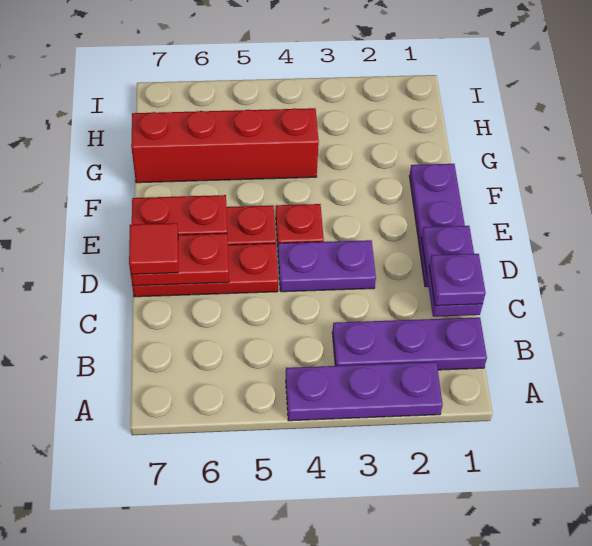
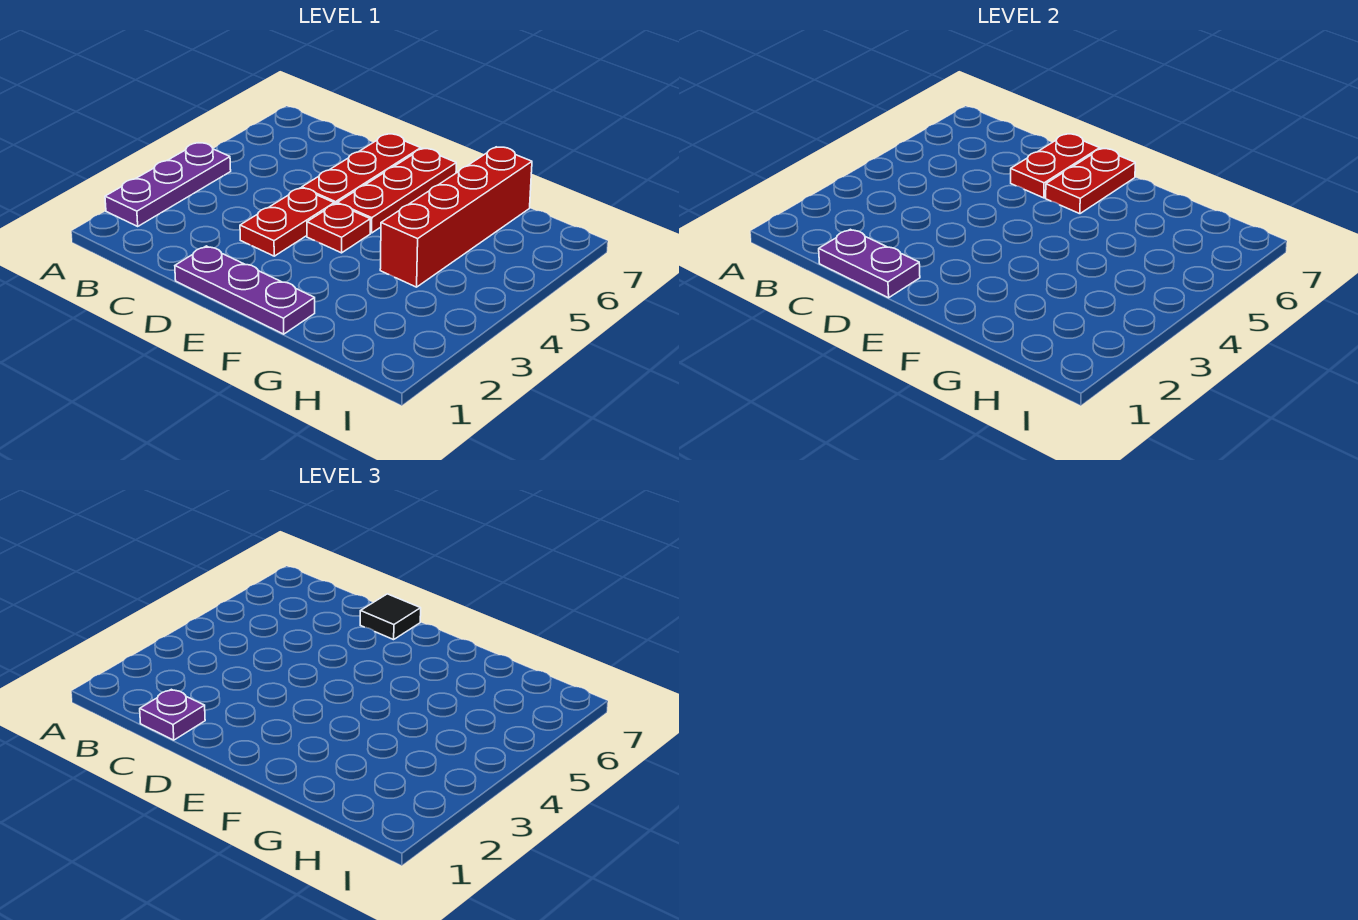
purple 1x3 plate [332,317,487,370] -> none
purple 1x2 plate [278,240,376,292] -> red 1x2 plate [240,188,334,256]
red 1x1 tile [129,223,178,274] -> black 1x1 tile [360,594,421,640]

